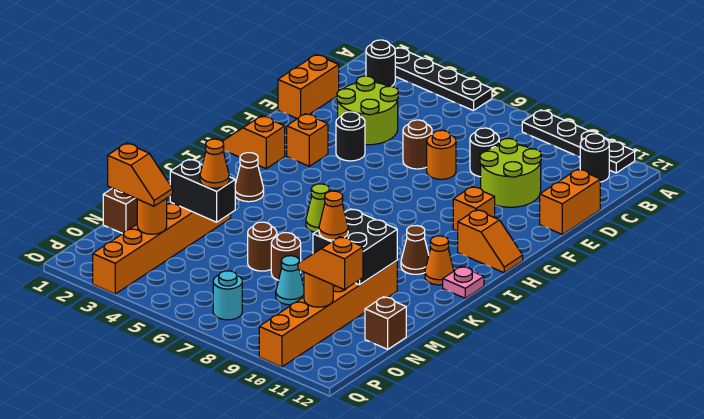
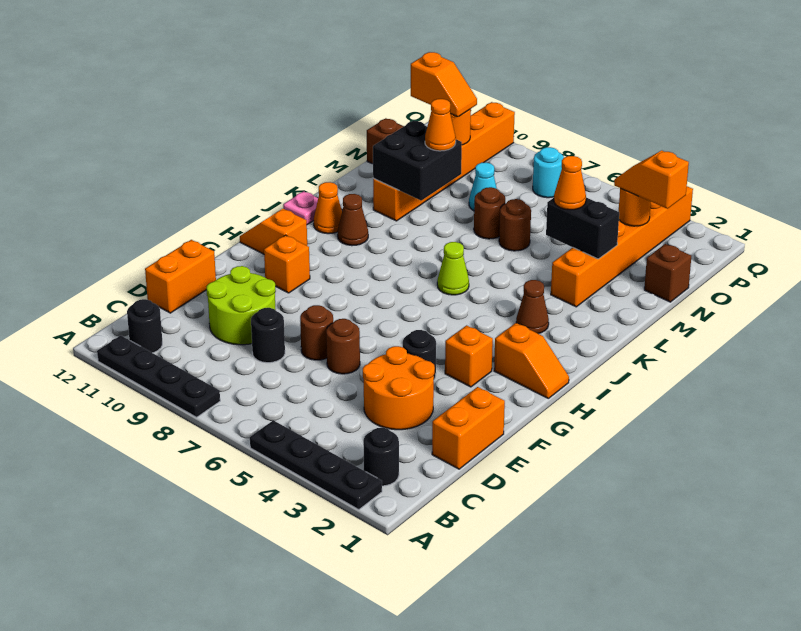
lime 2x2 round brick [337,76,398,145] -> orange 2x2 round brick [363,346,435,430]
orange 1x1 round brick [427,130,456,179] -> brown 1x1 round brick [300,305,333,360]

